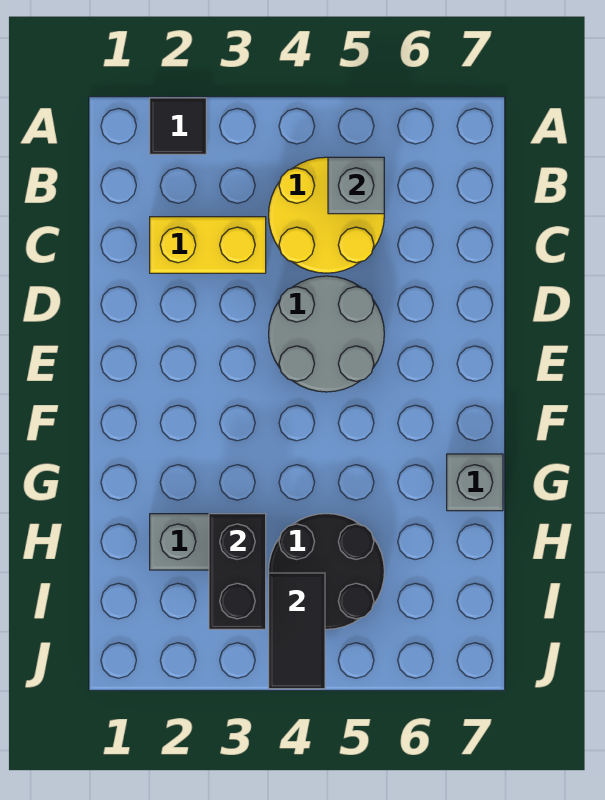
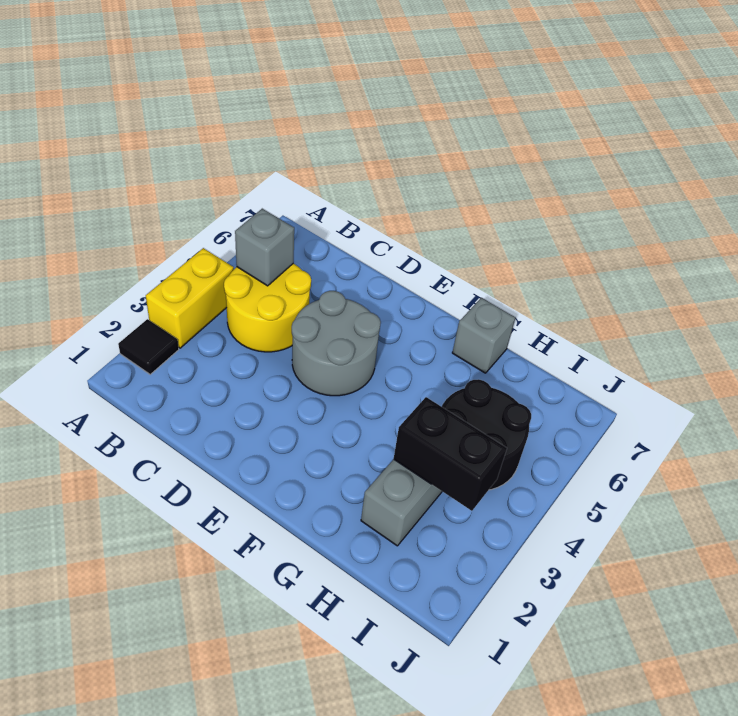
yellow 1x2 brick [150,217,266,273] -> yellow 1x2 brick moved to [146,248,234,348]
black 1x2 tile [269,573,325,689] -> none

